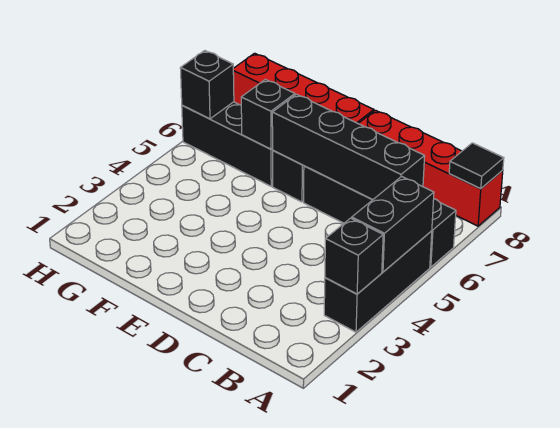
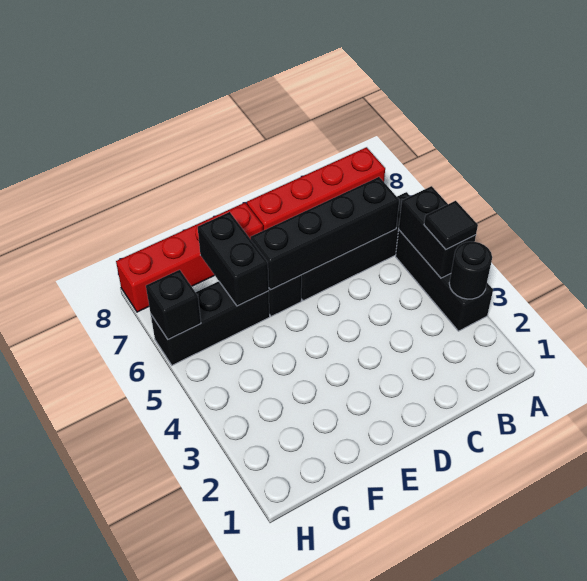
black 1x1 brick [325,218,383,294] -> black 1x1 round brick [449,242,492,299]
black 1x1 tile [449,143,504,189] -> black 1x1 tile moved to [424,201,478,249]
black 1x1 brick [241,79,295,149] -> black 1x2 brick [198,212,269,306]

